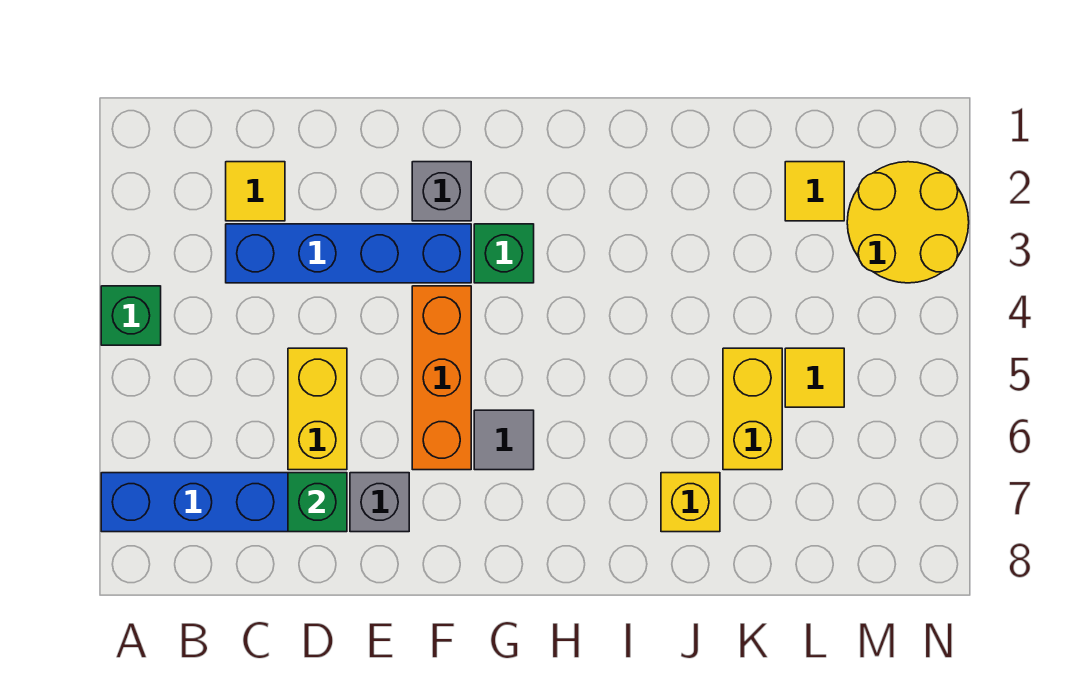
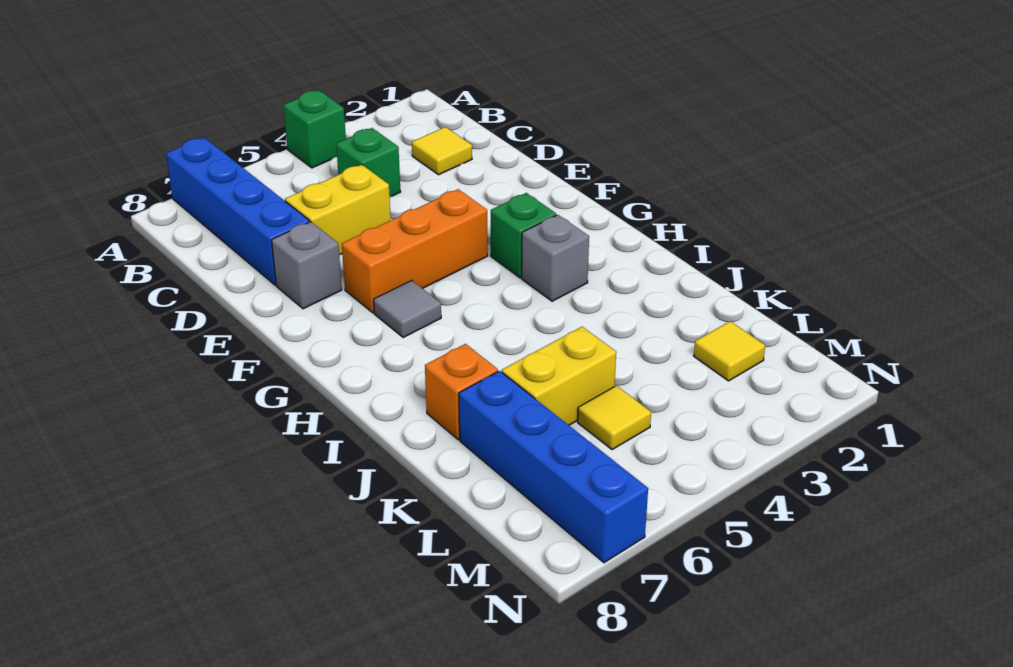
blue 1x4 brick [226,224,471,283] -> blue 1x4 brick moved to [459,371,648,563]
green 1x1 brick [288,473,347,532] -> green 1x1 brick moved to [336,128,401,197]
grey 1x1 brick [412,162,471,221] -> grey 1x1 brick moved to [522,215,589,301]
yellow 1x1 brick [661,473,720,532] -> orange 1x1 brick [425,344,498,440]
yellow 2x2 round brick [847,162,969,283] -> none

